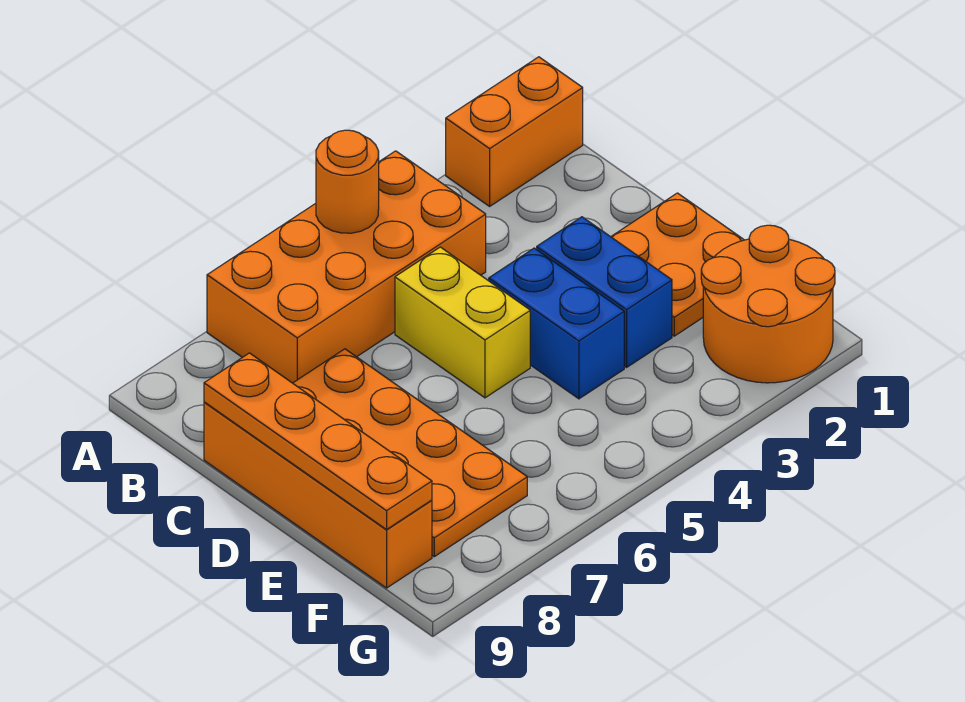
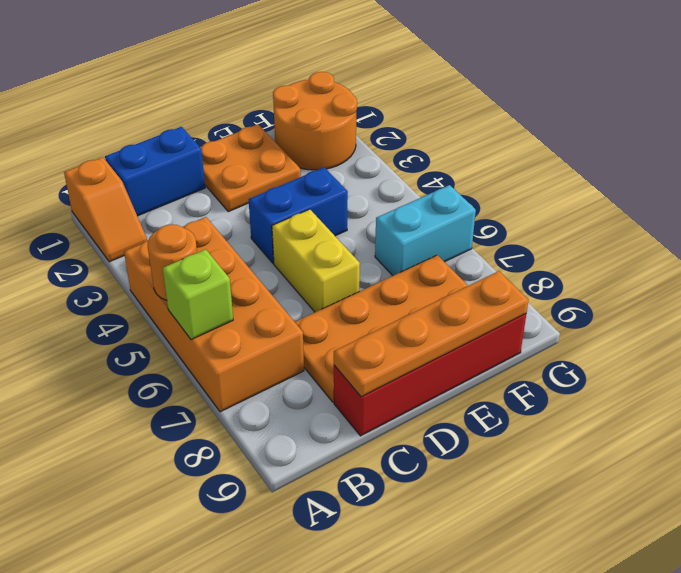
orange 1x2 brick [446,57,583,206] -> orange 1x2 slope [64,157,147,262]
none -> lime 1x1 brick [163,249,233,340]
yellow 1x2 brick [395,247,530,398] -> yellow 1x2 brick turned to [272,209,360,312]
orange 1x4 brick [204,402,432,588] -> red 1x4 brick [334,314,526,436]
blue 1x2 brick [536,217,672,367] -> blue 1x2 brick moved to [105,127,205,216]
none -> cyan 1x2 brick [375,185,476,276]

